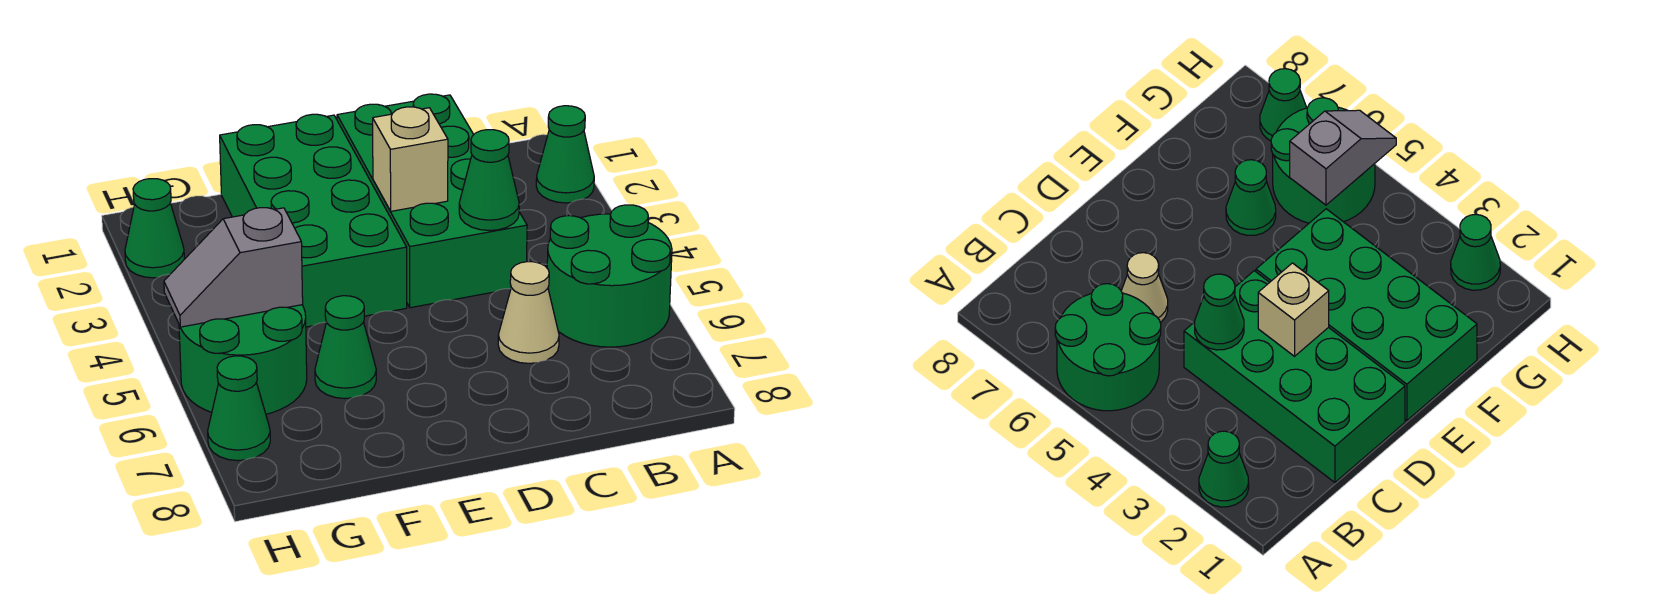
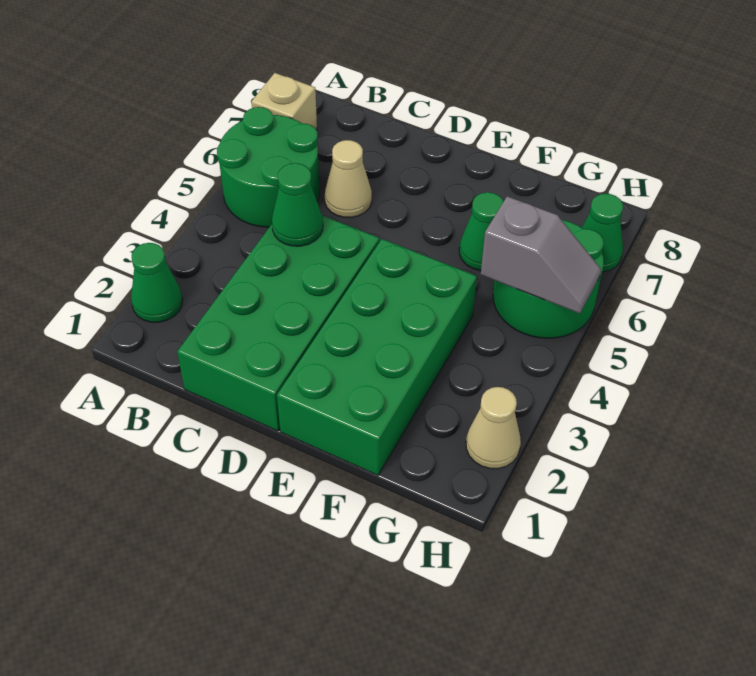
tan 1x1 brick [373,107,448,211] -> tan 1x1 brick moved to [252,73,317,130]
green 1x1 cone [125,179,184,278] -> tan 1x1 cone [466,387,521,469]

